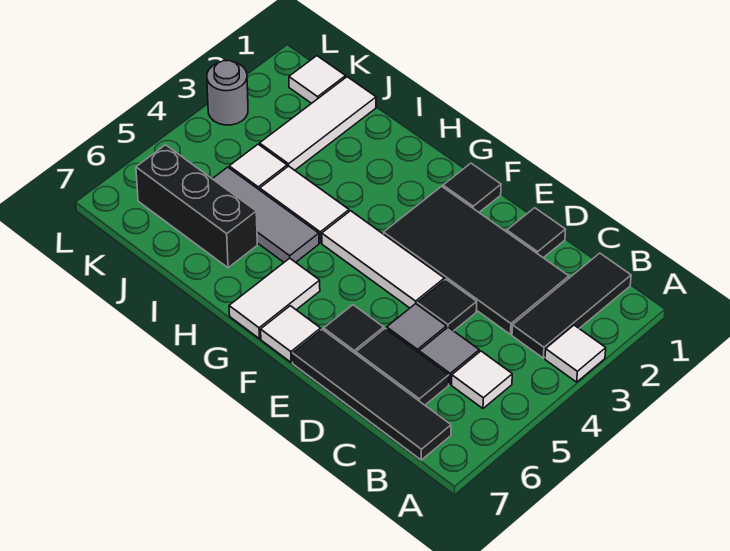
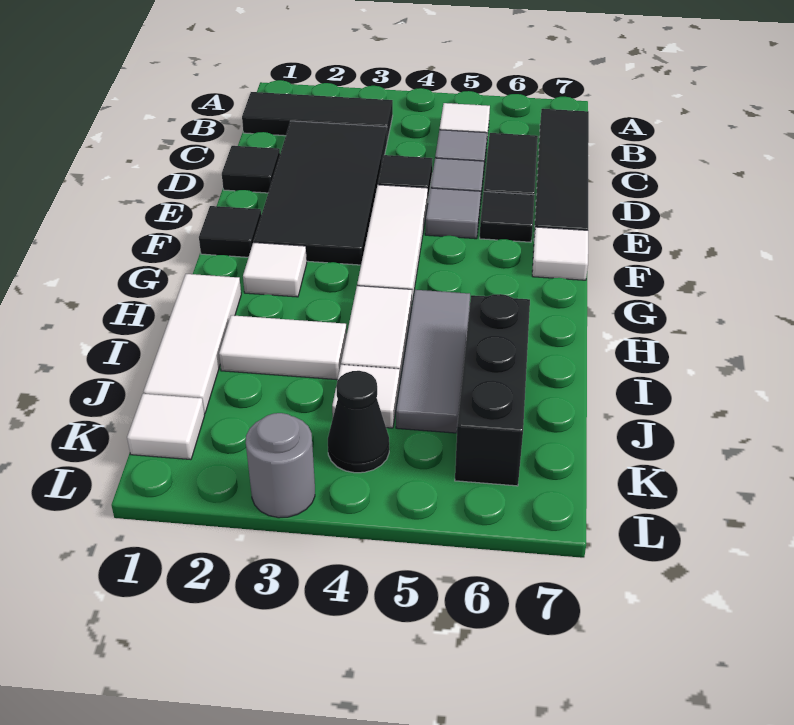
white 1x1 tile [545,325,606,382] -> white 1x1 tile moved to [243,242,307,297]
none -> grey 1x1 tile [425,188,481,239]
white 1x2 tile [229,258,320,339] -> white 1x2 tile moved to [219,315,347,380]
white 1x3 tile [260,77,376,170] -> white 1x3 tile turned to [144,274,241,414]
none -> black 1x1 cone [328,371,389,473]

